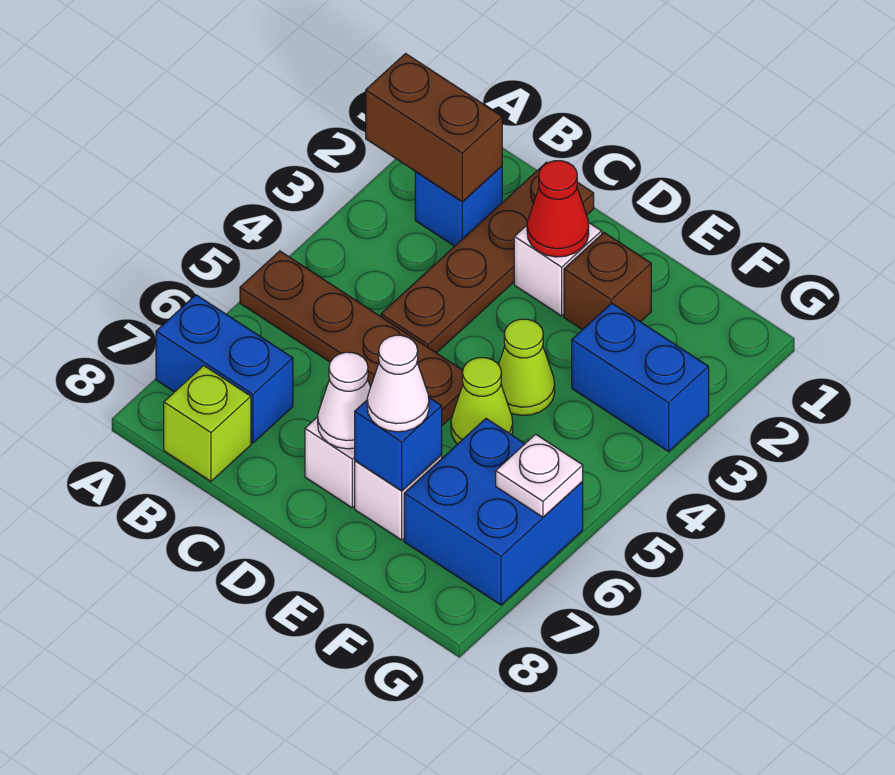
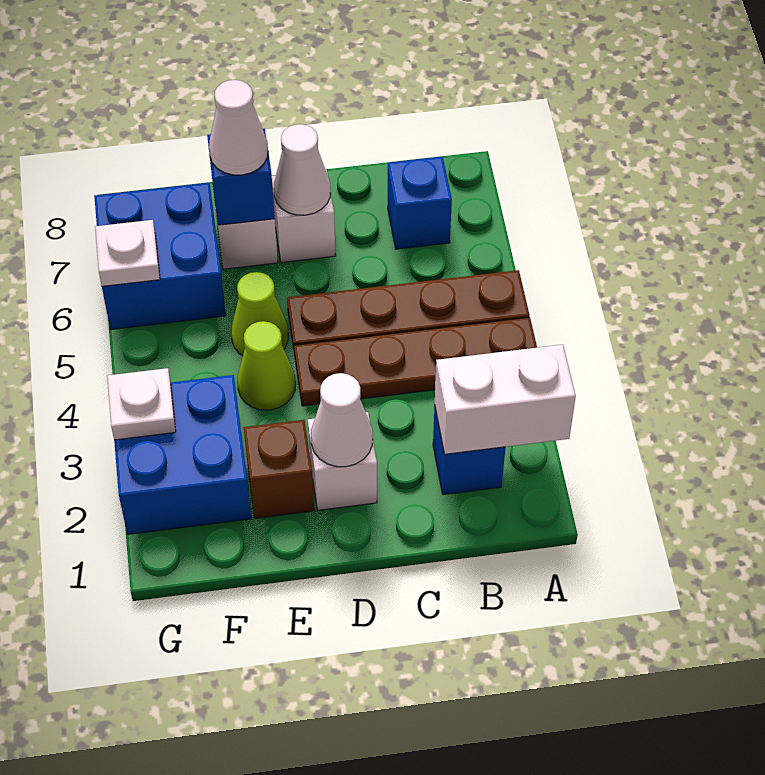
brown 1x2 brick [366,54,502,202] -> white 1x2 brick [435,345,576,454]
blue 1x2 brick [156,295,293,443] -> blue 1x1 brick [388,157,452,249]
lime 1x1 brick [164,366,251,481] -> none
brown 1x4 plate [381,162,594,353] -> brown 1x4 plate turned to [294,317,537,406]
red 1x1 cone [527,161,589,257] -> white 1x1 cone [311,373,373,467]
blue 1x2 brick [572,303,709,451] -> blue 2x2 brick [114,375,251,534]
none -> white 1x1 plate [107,368,176,440]

